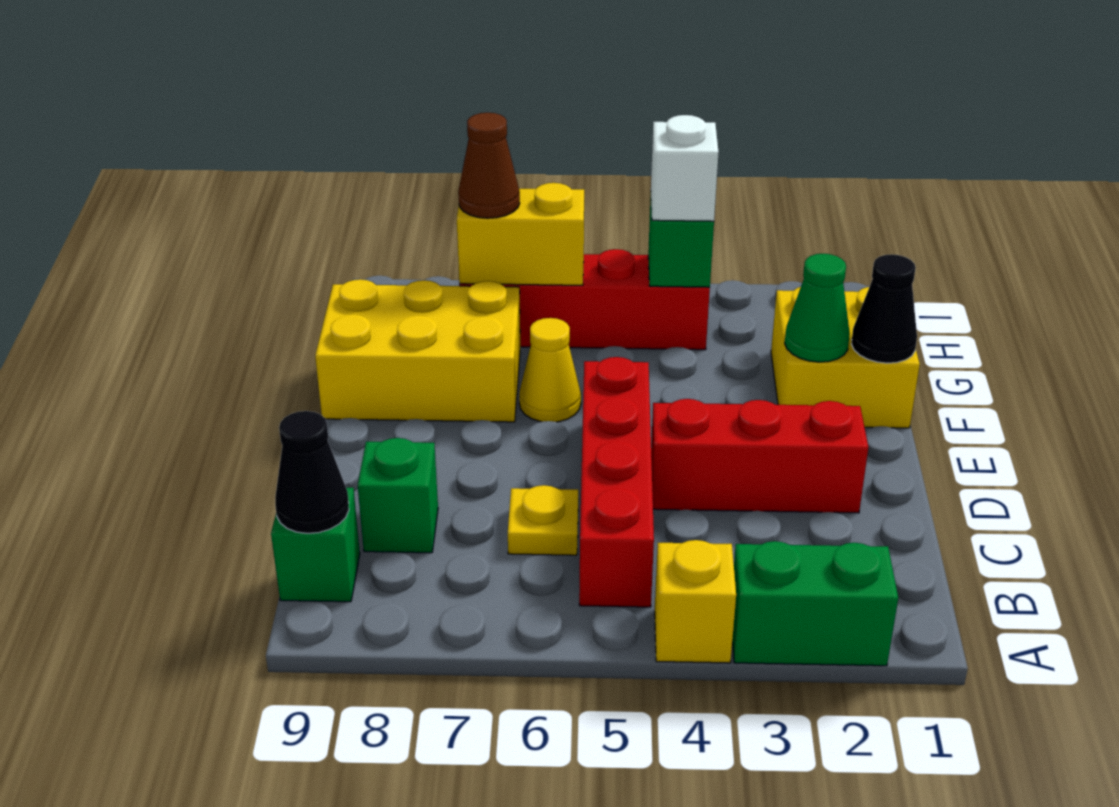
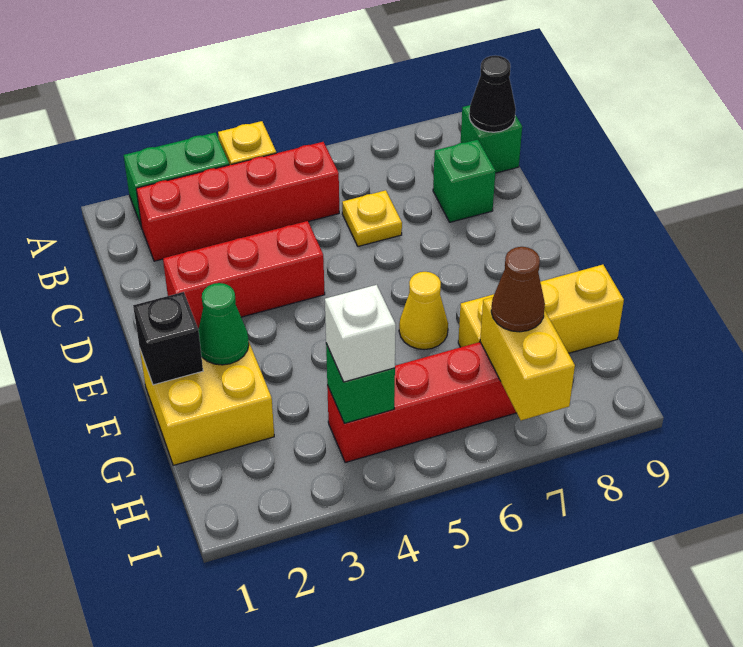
red 1x4 brick [579,357,654,607] -> red 1x4 brick turned to [136,142,339,261]
black 1x1 cone [852,254,917,363] -> black 1x1 brick [133,292,203,385]
yellow 2x3 brick [315,279,520,422] -> yellow 1x3 brick [458,265,624,353]
yellow 1x2 brick [457,183,584,285] -> yellow 1x2 brick turned to [480,297,575,420]

